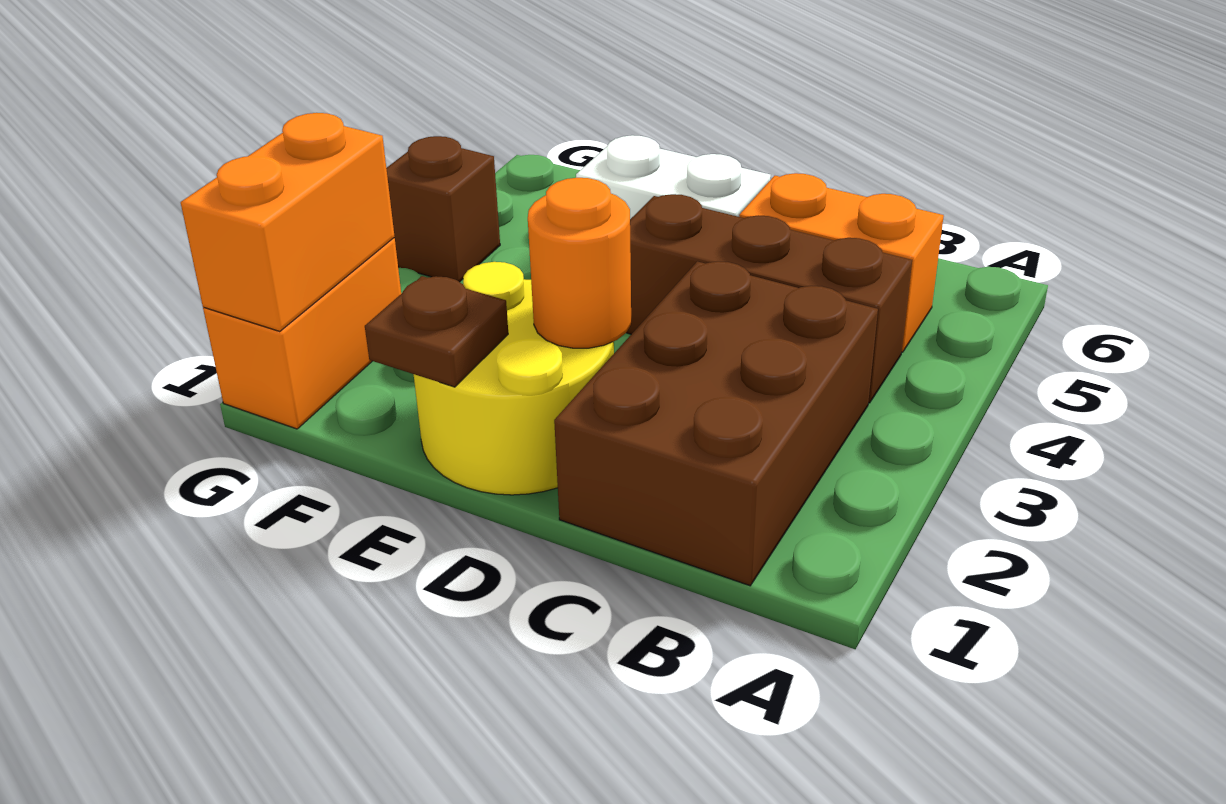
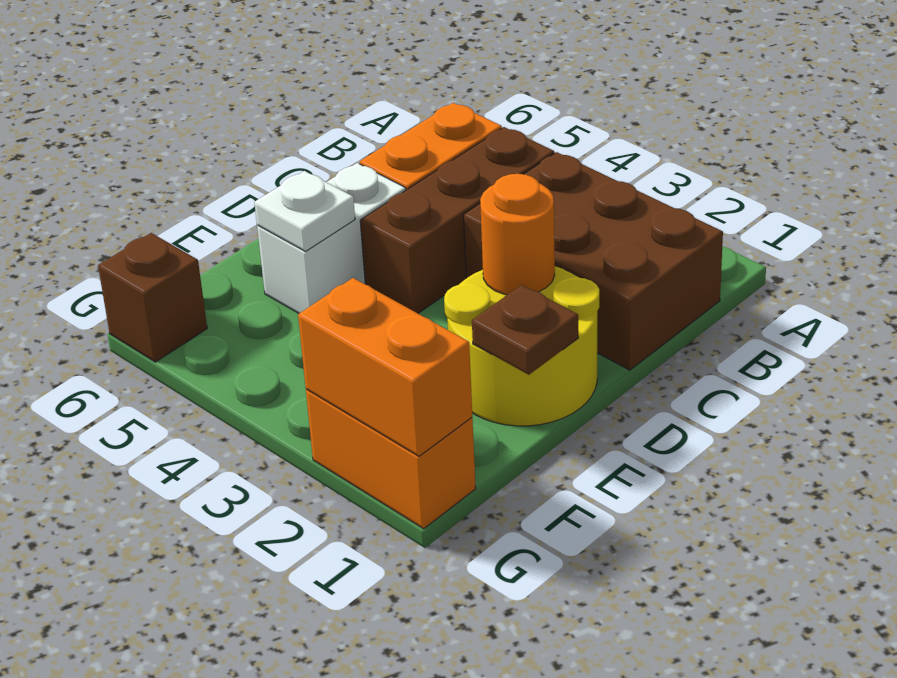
none -> white 1x1 plate [254,171,355,251]
brown 1x1 brick [386,136,500,282] -> brown 1x1 brick moved to [98,233,207,362]

